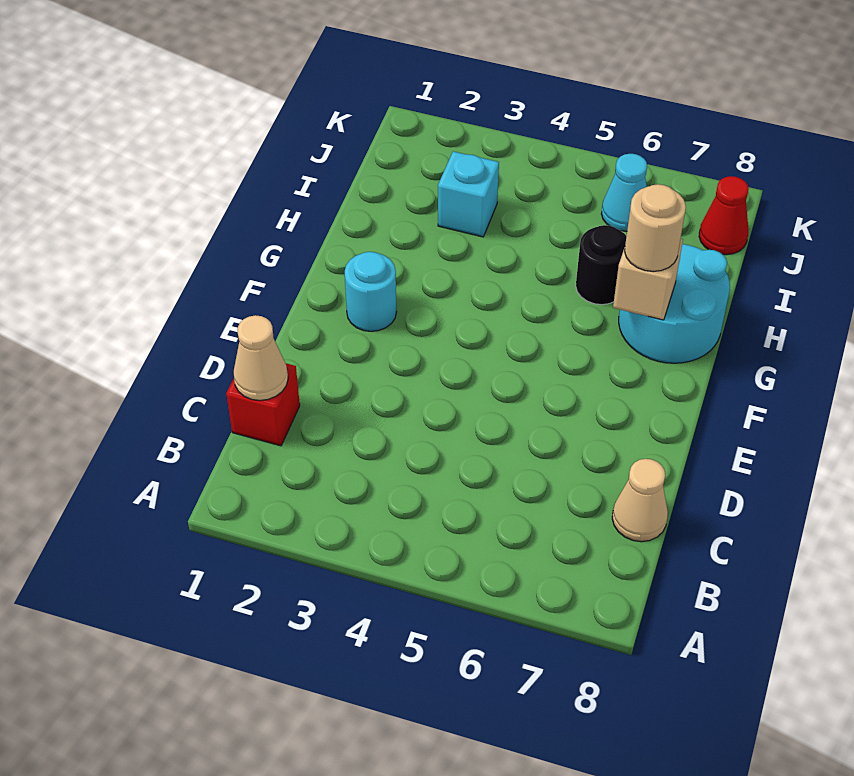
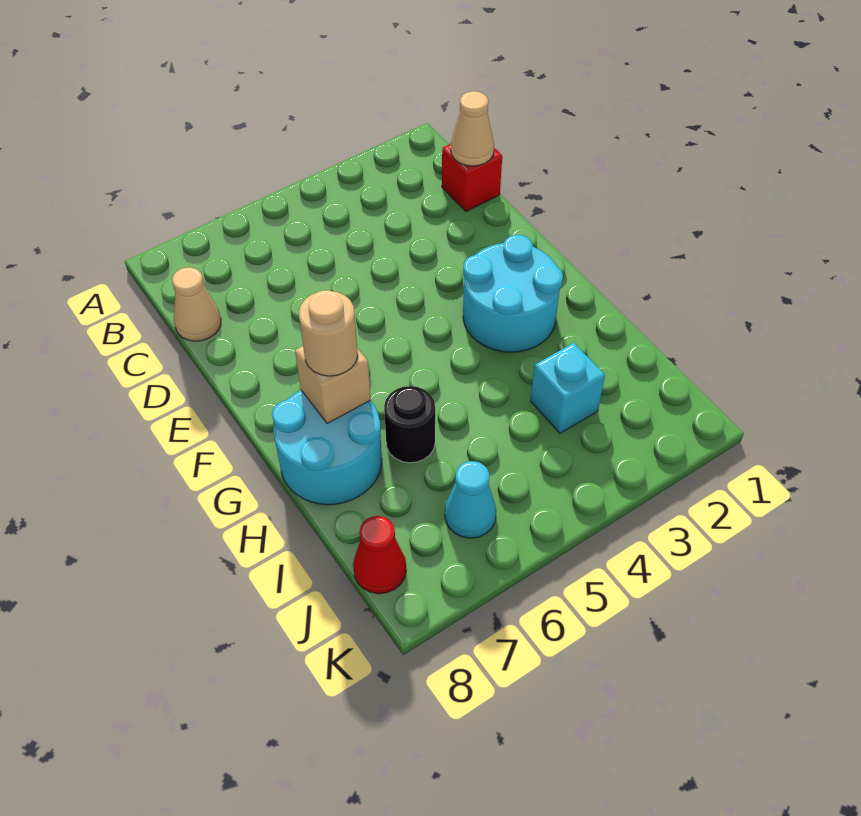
cyan 1x1 round brick [345,252,396,331] -> cyan 2x2 round brick [463,235,563,352]

